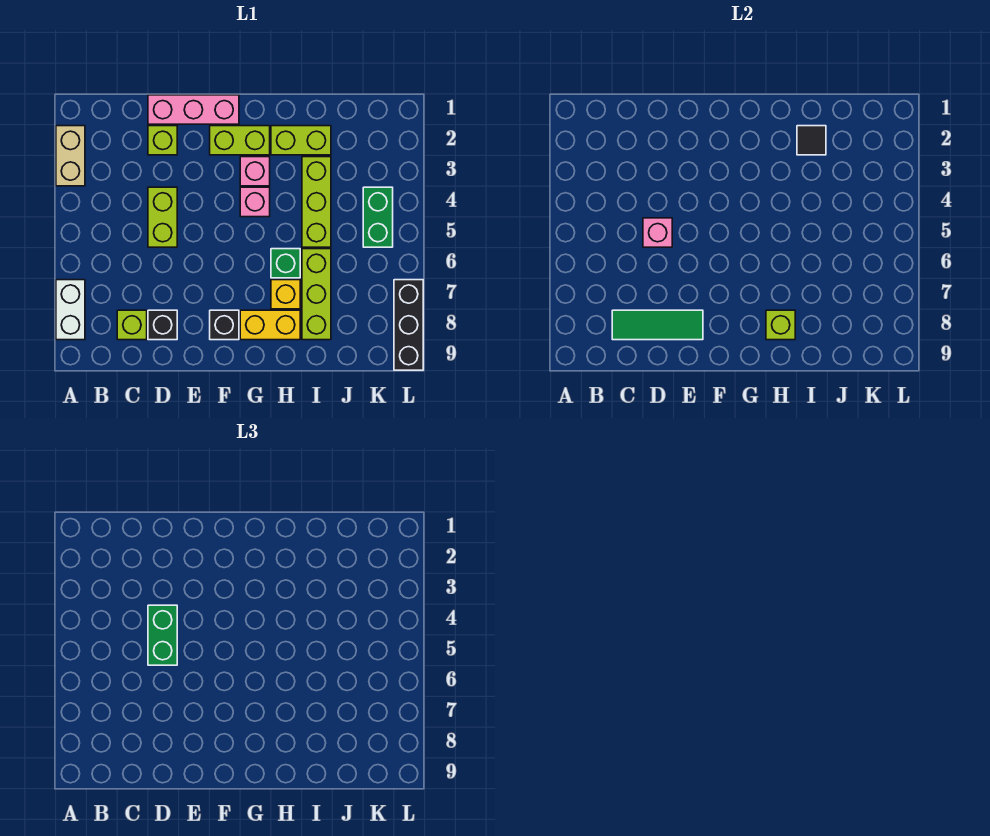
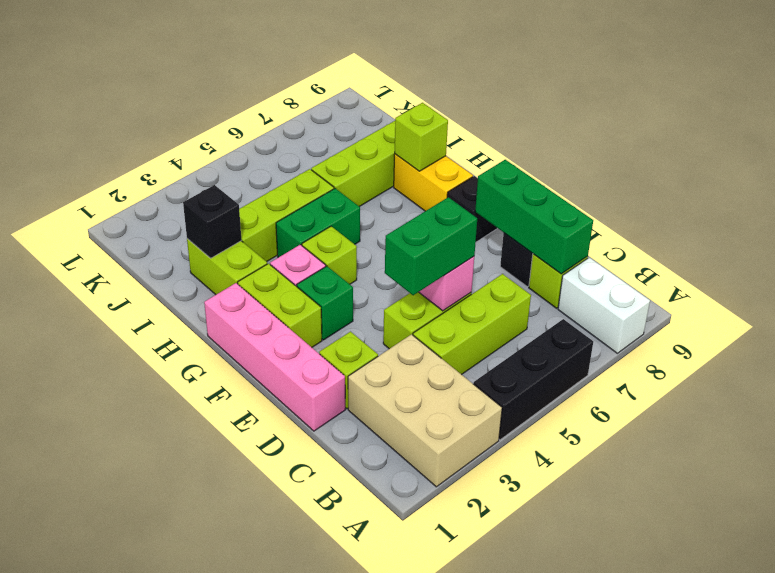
tan 1x2 brick [56,126,85,186] -> tan 2x3 brick [348,334,502,487]
white 1x2 brick [56,280,85,340] -> white 1x2 brick turned to [558,257,650,353]
none -> lime 1x3 brick [413,274,531,375]
green 1x3 tile [612,310,703,340] -> green 1x3 brick [475,160,593,274]
pink 1x3 brick [148,95,239,124] -> pink 1x4 brick [204,283,345,431]
pink 1x1 brick [240,187,270,217] -> lime 1x1 brick [302,226,357,284]
green 1x1 brick [271,249,300,278] -> green 1x1 brick moved to [297,266,353,340]
yellow 1x1 brick [271,280,300,309] -> none
black 1x1 tile [797,126,826,155] -> black 1x1 brick [183,185,241,258]
green 1x2 brick [363,187,393,247] -> green 1x2 brick moved to [276,188,360,257]
black 1x3 brick [394,280,423,370] -> black 1x3 brick moved to [473,319,593,440]

